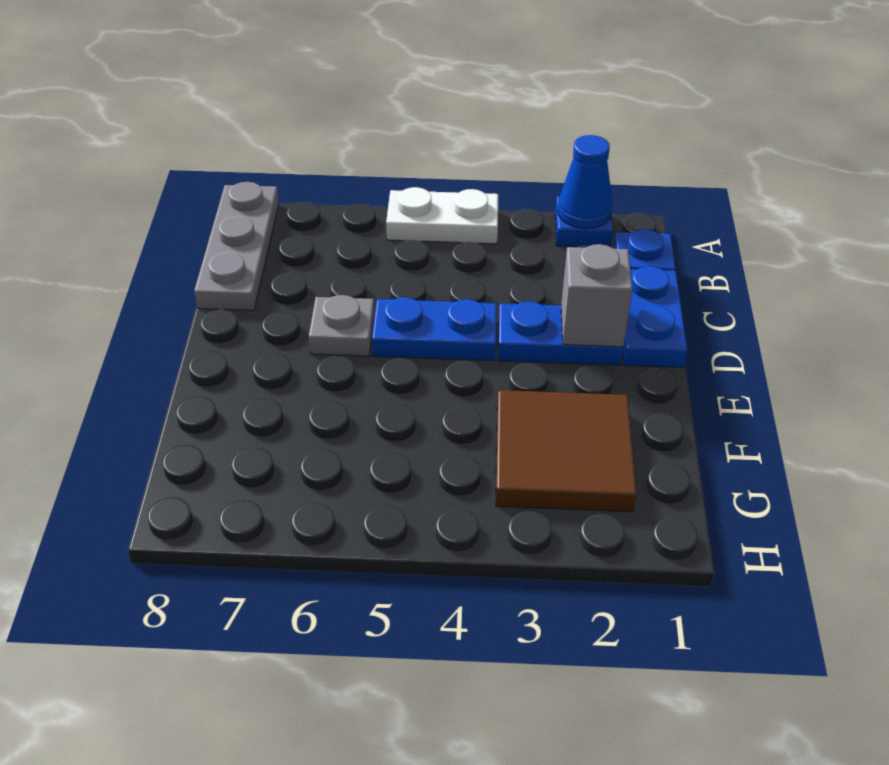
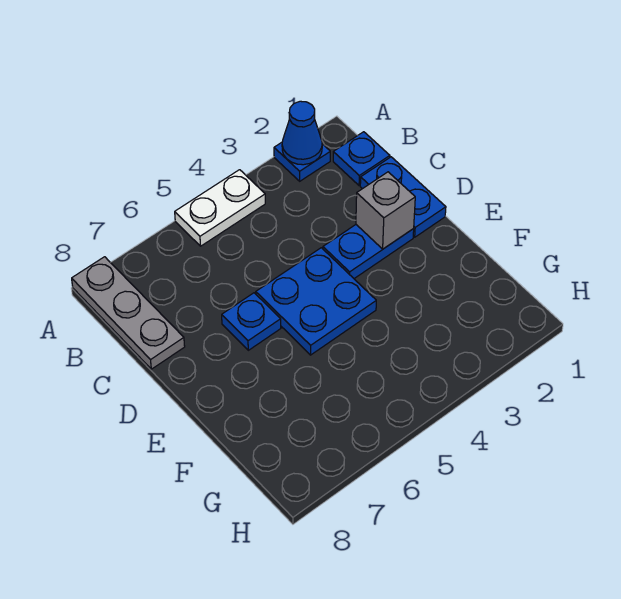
blue 1x2 plate [372,297,497,361] -> blue 2x2 plate [256,248,376,355]
grey 1x1 plate [309,295,374,356] -> blue 1x1 plate [222,293,281,350]
brown 2x2 tile [496,390,637,512] -> none

